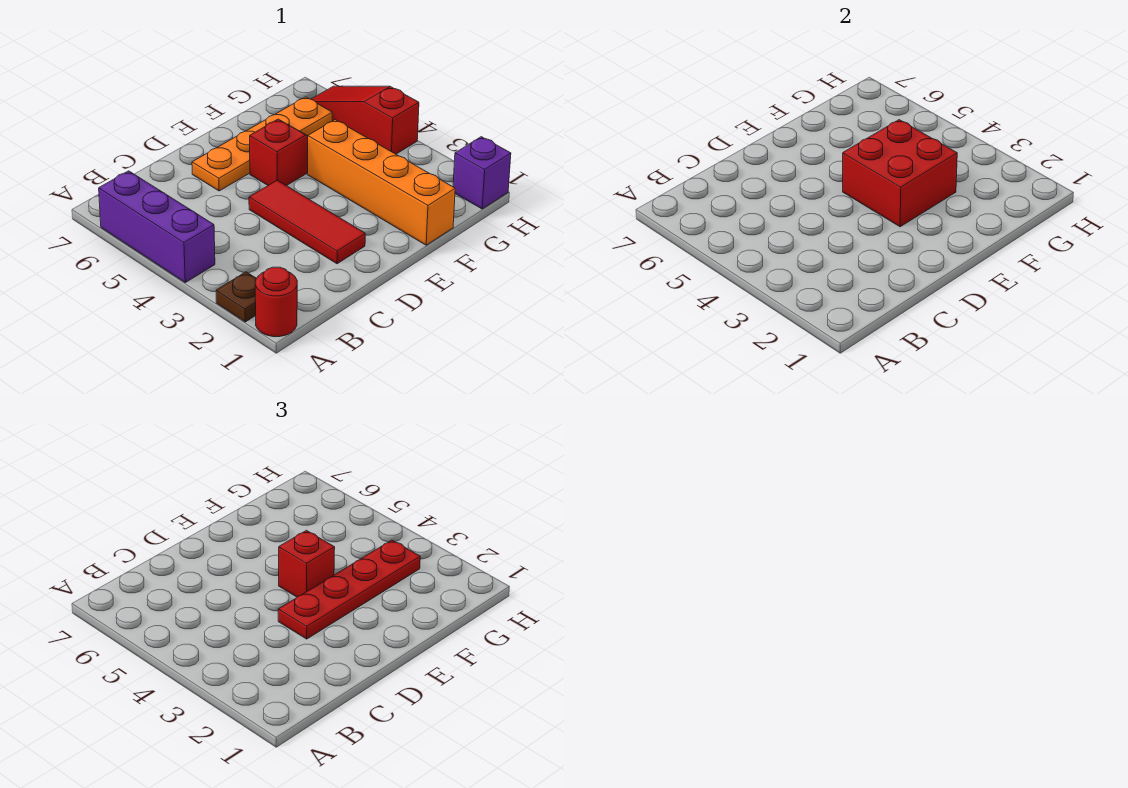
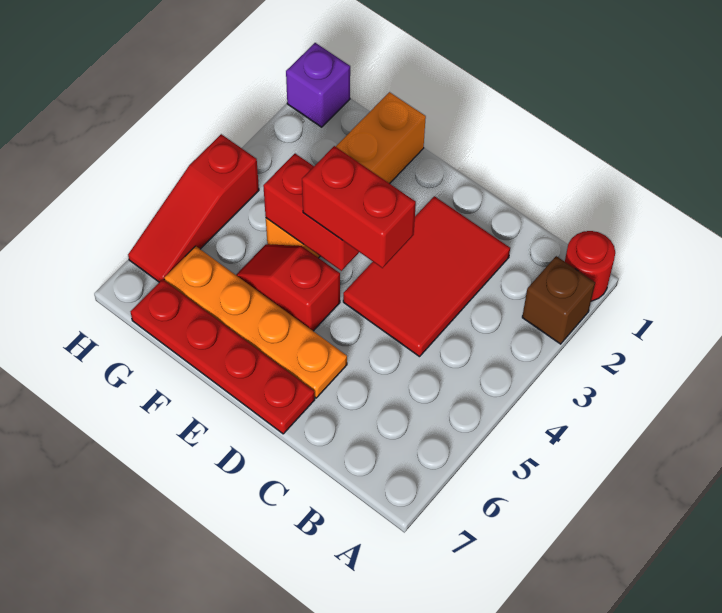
brown 1x1 plate [216,272,256,322] -> brown 1x1 brick [522,256,595,344]
purple 1x3 brick [99,171,215,282] -> none
red 1x3 tile [249,180,365,264] -> red 2x3 tile [343,196,510,357]
red 1x4 plate [278,540,420,639] -> red 1x4 plate moved to [131,279,315,434]
red 2x2 brick [843,120,957,227] -> red 1x2 brick [263,154,359,271]
red 1x1 brick [279,530,335,597] -> red 1x2 brick [302,146,416,268]

